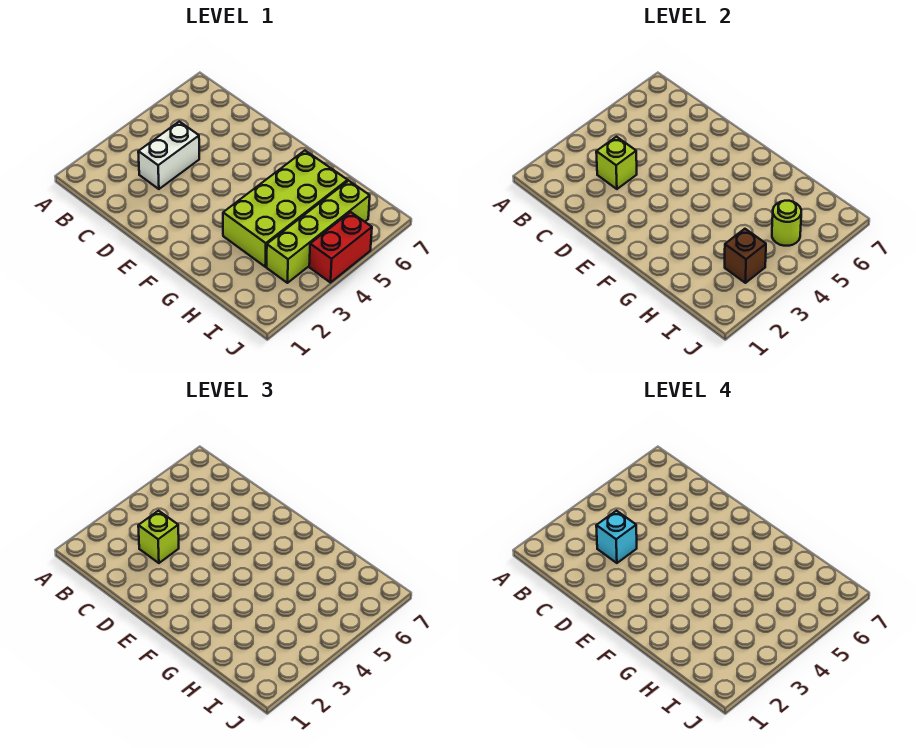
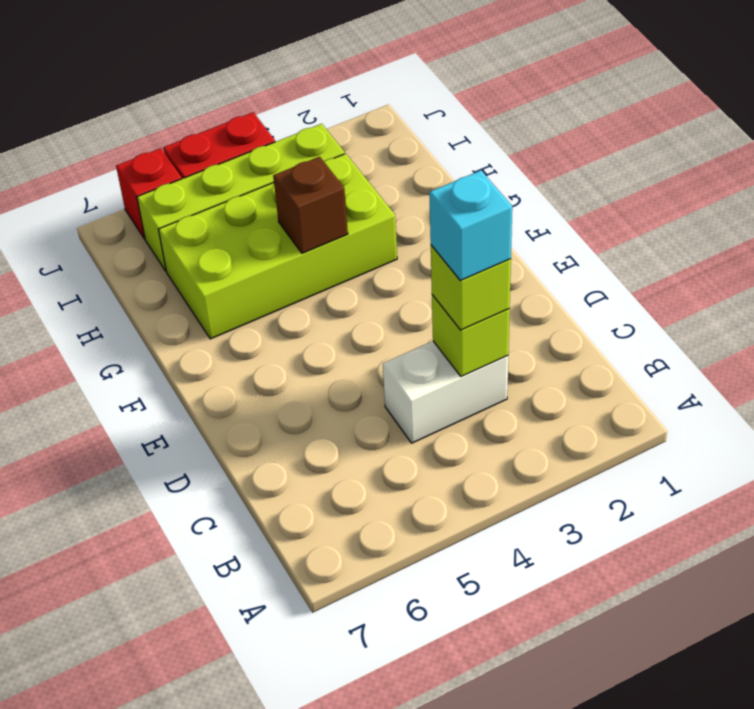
brown 1x1 brick [725,229,766,283] -> brown 1x1 brick moved to [273,157,348,253]
lime 1x1 round brick [772,201,801,246] -> none
none -> red 1x1 brick [116,148,182,239]

